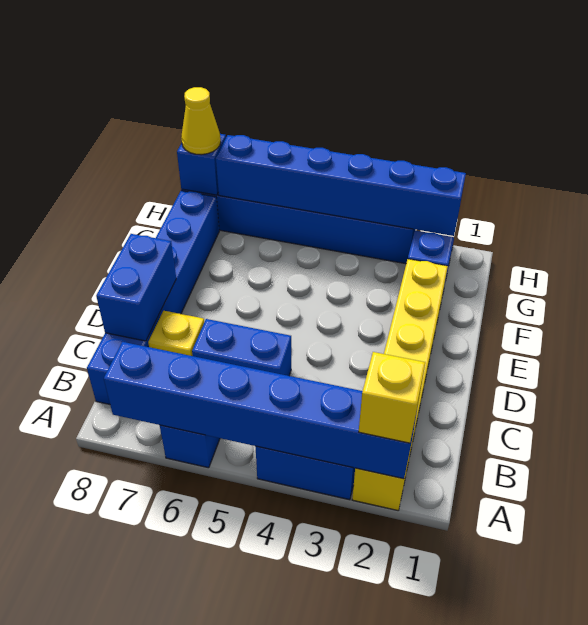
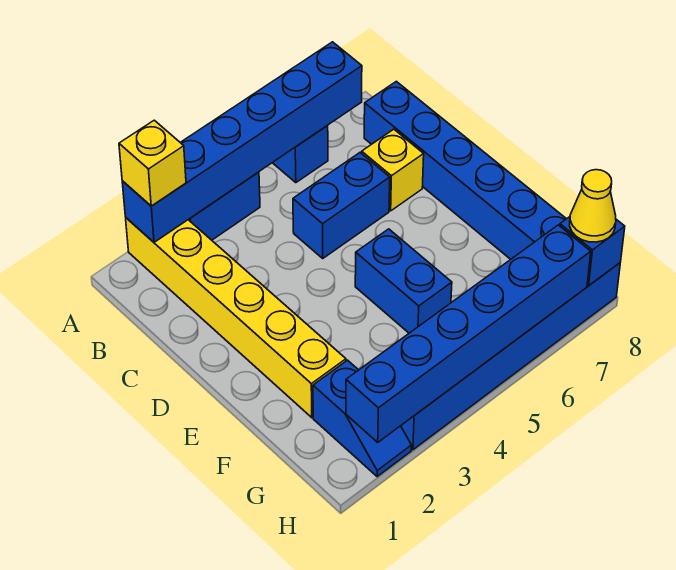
blue 1x2 brick [96,234,176,341] -> blue 1x2 brick moved to [355,229,452,333]

